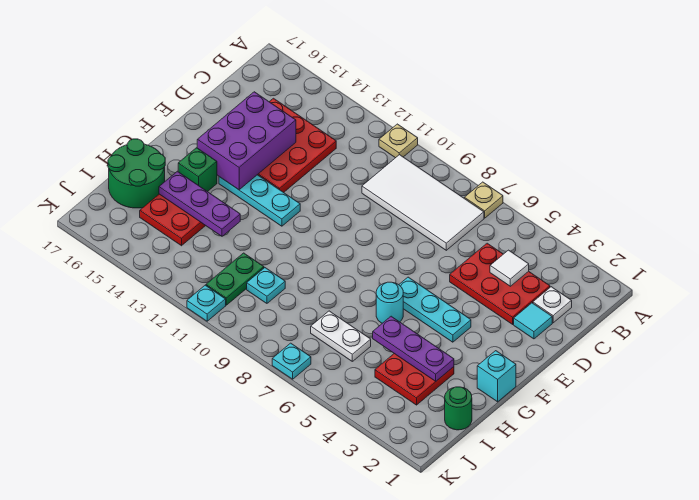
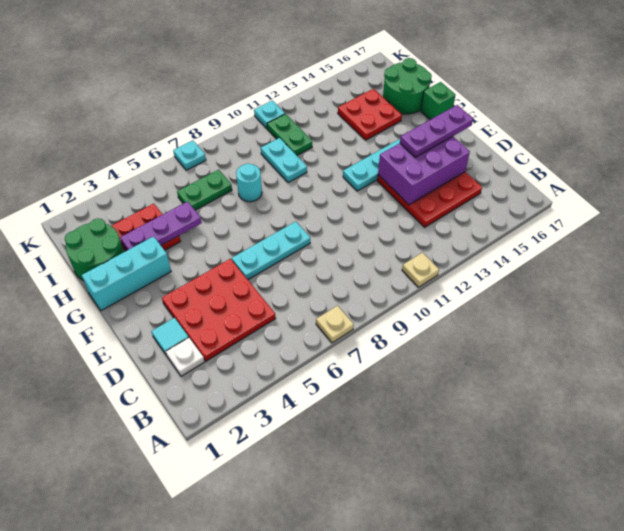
white 2x4 tile [362,155,484,250] -> none
red 2x3 plate [450,243,550,324] -> red 3x3 plate [162,259,276,361]
white 1x1 tile [490,250,529,286] -> none
purple 2x3 brick [197,92,296,190] -> purple 2x3 brick turned to [378,136,470,205]
cyan 1x3 plate [399,277,471,342] -> cyan 1x3 plate moved to [232,222,310,280]
cyan 1x1 brick [477,351,516,402] -> cyan 1x3 brick [82,236,171,311]
cyan 1x1 round brick [376,282,403,323] -> cyan 1x1 round brick moved to [236,164,262,202]
green 1x1 brick [178,148,217,192] -> green 1x1 brick moved to [421,82,455,120]
purple 1x3 plate [159,171,240,236] -> purple 1x3 plate moved to [400,105,473,157]
green 1x1 round brick [445,387,472,430] -> green 2x2 round brick [65,218,124,280]
white 1x2 plate [311,311,371,361] -> green 1x2 plate [177,170,232,210]
cyan 1x1 plate [247,268,285,303] -> cyan 1x2 plate [261,138,307,183]

